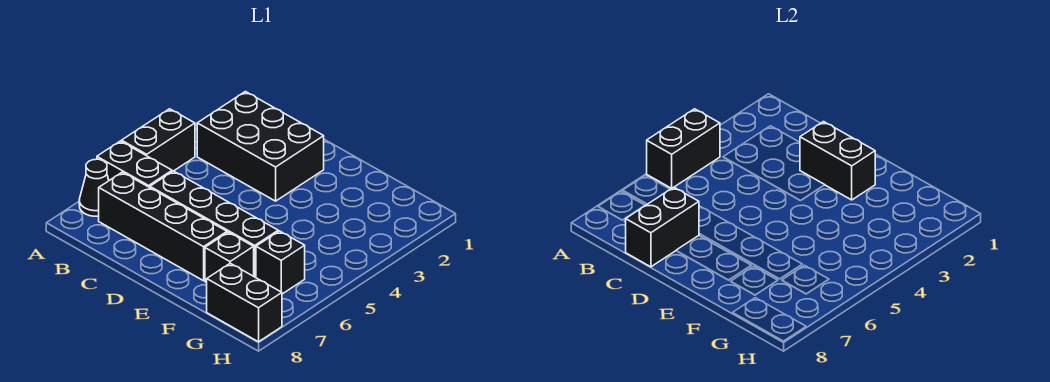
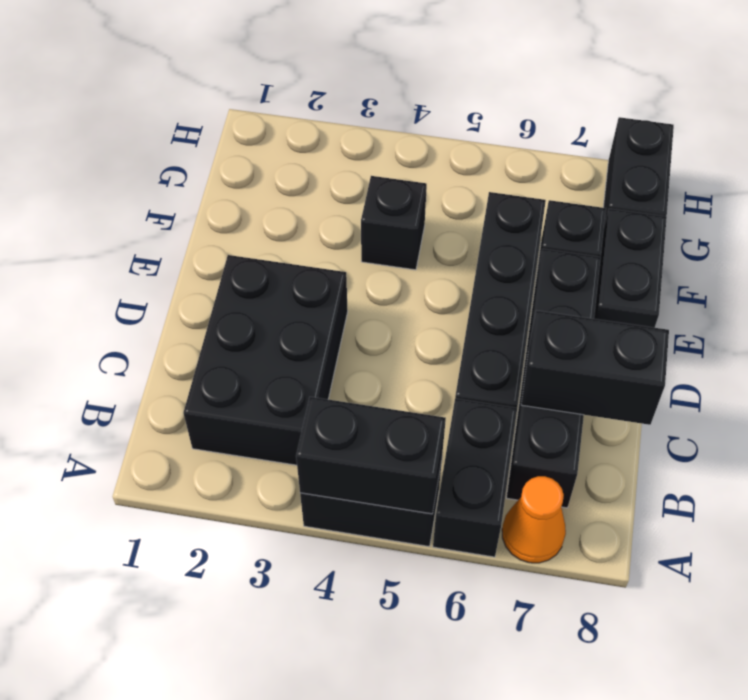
black 1x1 cone [79,159,109,216] -> orange 1x1 cone [502,476,566,563]
black 1x2 brick [800,122,875,200] -> black 1x2 brick moved to [594,209,667,328]
black 1x1 brick [256,231,305,294] -> black 1x1 brick moved to [361,176,427,270]

